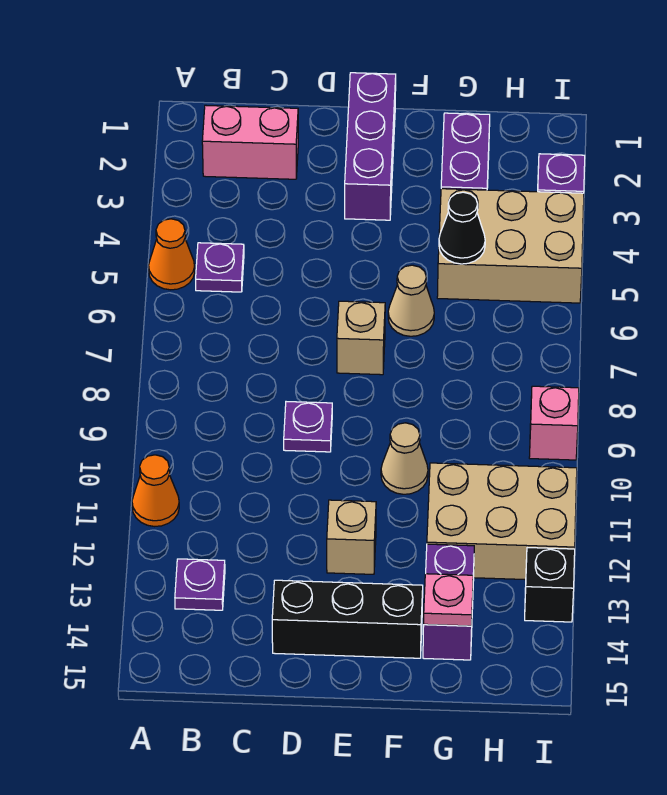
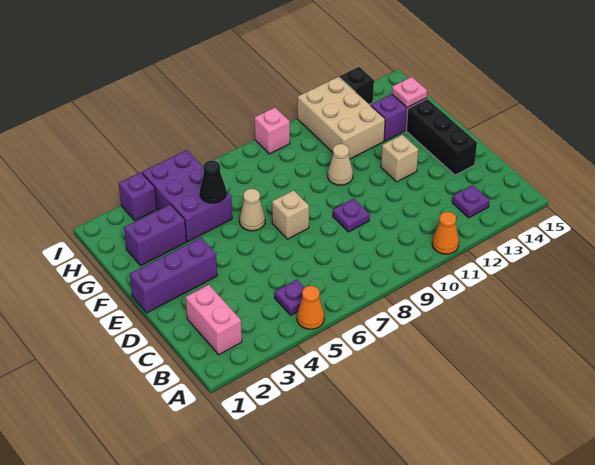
tan 2x3 brick [437,189,584,303] -> purple 2x3 brick [142,150,232,241]

